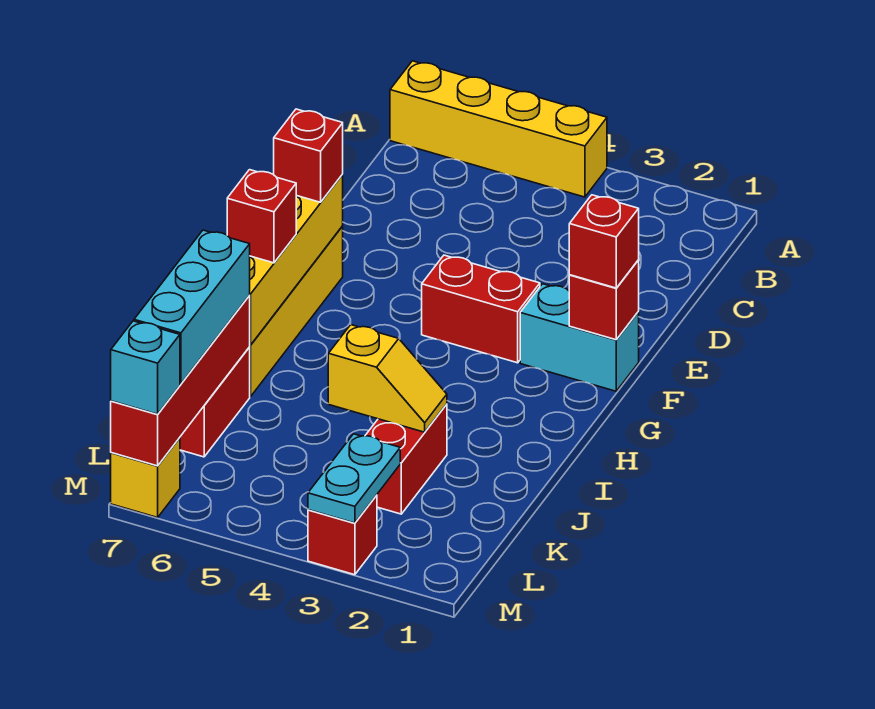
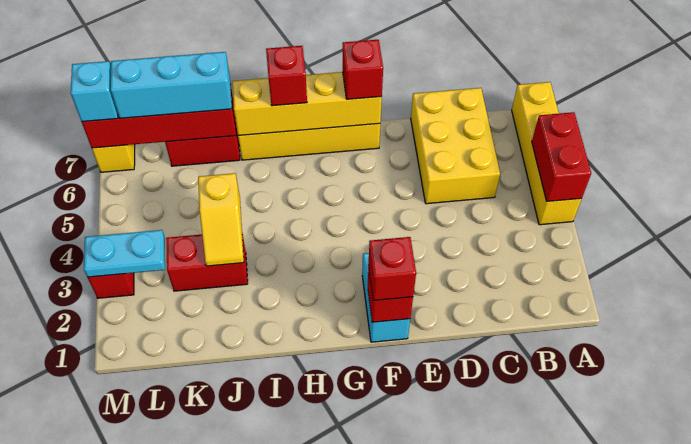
none -> yellow 2x3 brick [411,88,500,204]
red 1x2 brick [422,255,540,363] -> red 1x2 brick moved to [532,112,591,201]

